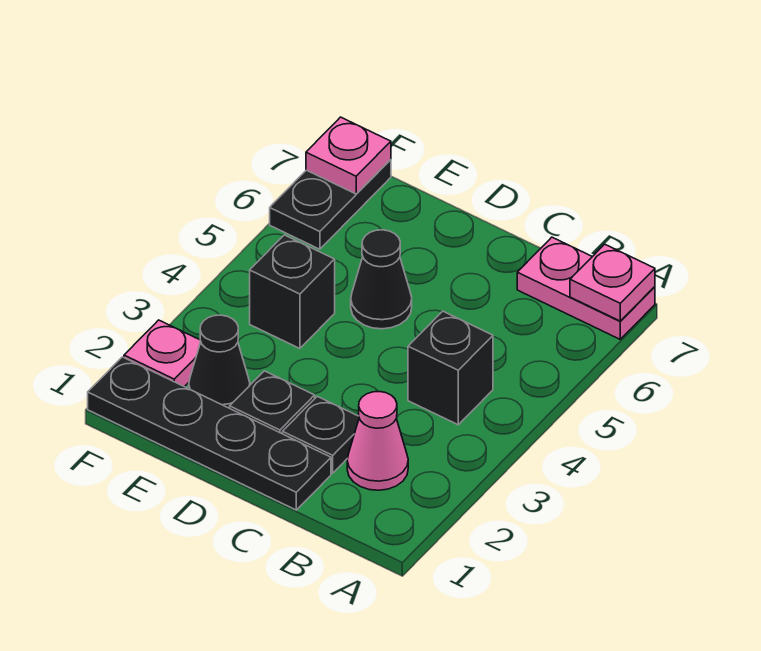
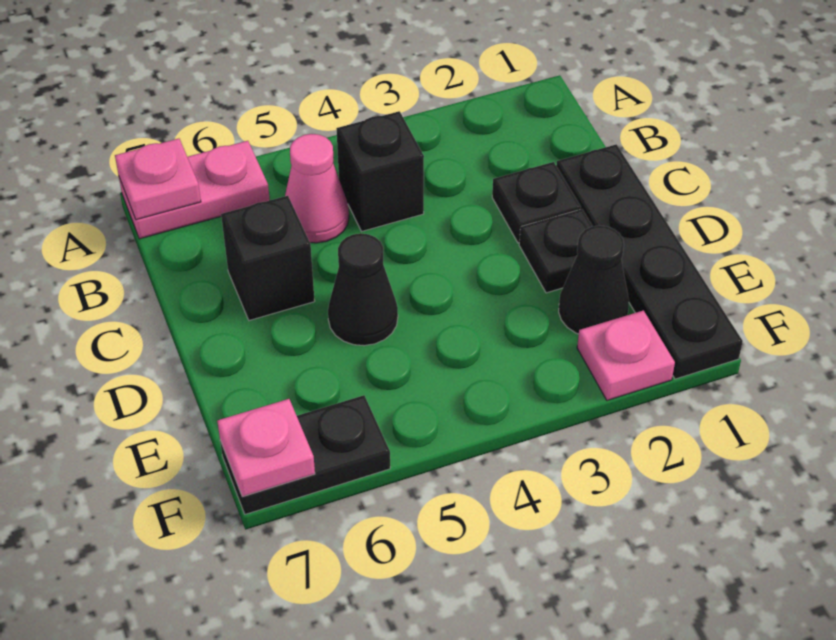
pink 1x2 plate [517,237,655,339] -> pink 1x2 plate turned to [119,141,270,239]
pink 1x1 cone [347,392,408,490] -> pink 1x1 cone moved to [285,134,349,243]
black 1x1 brick [250,235,335,349] -> black 1x1 brick moved to [221,196,315,321]

